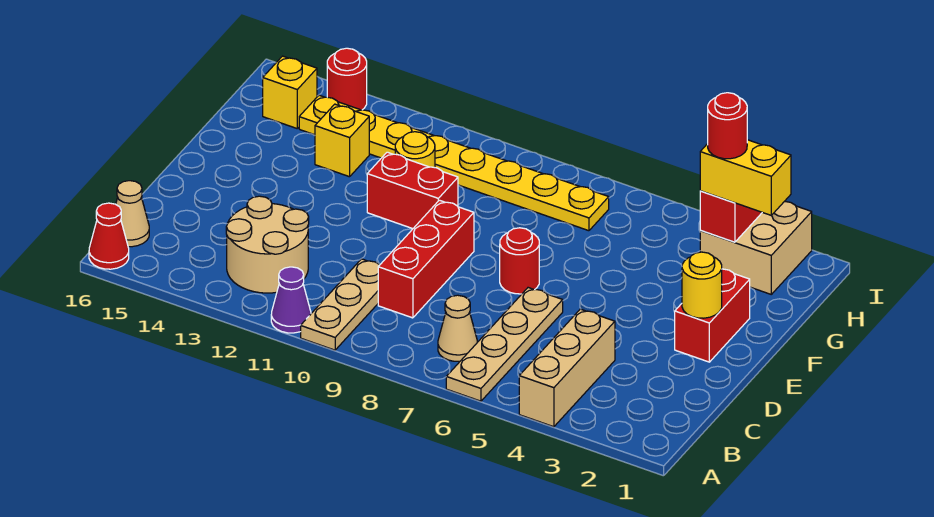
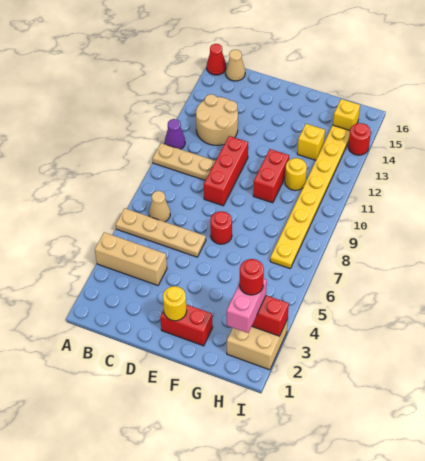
red 1x3 brick [378,200,474,318] -> red 1x3 brick turned to [204,136,248,206]
yellow 1x2 brick [700,140,791,215] -> pink 1x2 brick [227,279,267,333]

